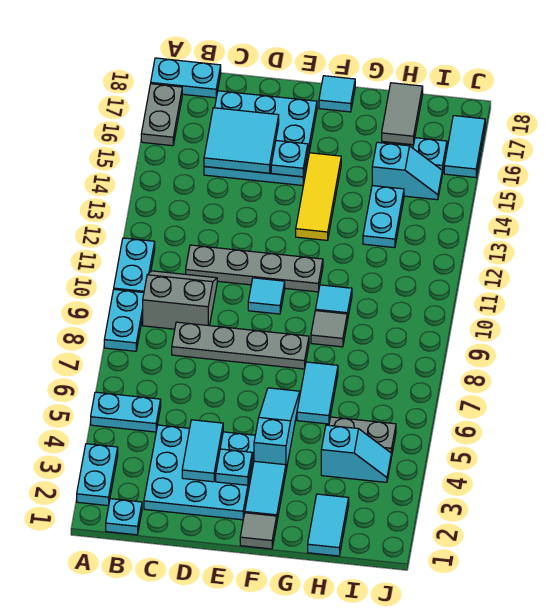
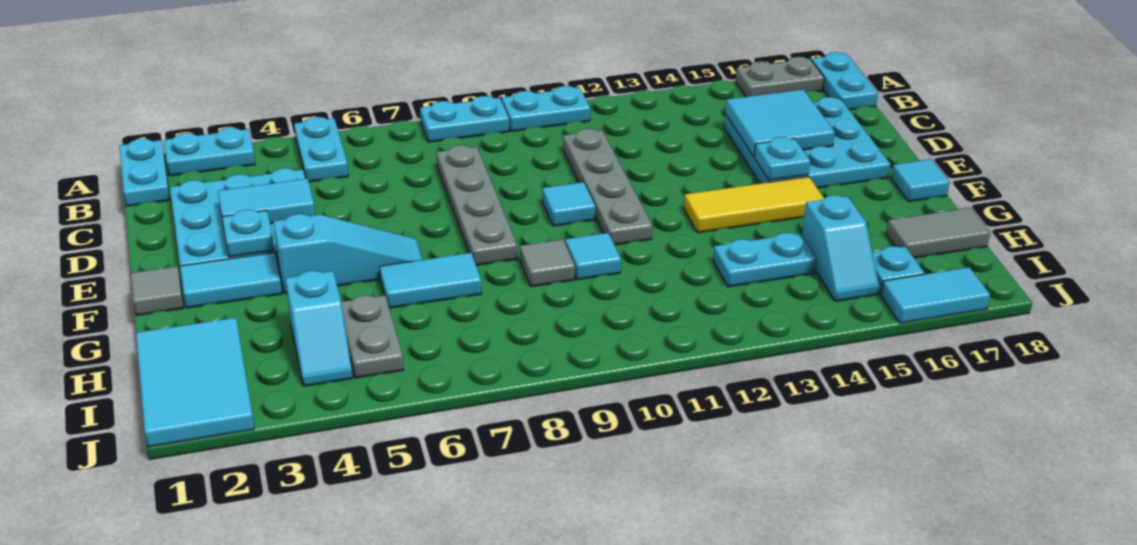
cyan 1x1 plate [106,499,142,535] -> cyan 1x2 plate [120,139,170,206]
grey 2x2 slope [143,271,217,329] -> none
cyan 1x2 tile [308,494,349,556] -> cyan 2x3 tile [136,318,254,447]

